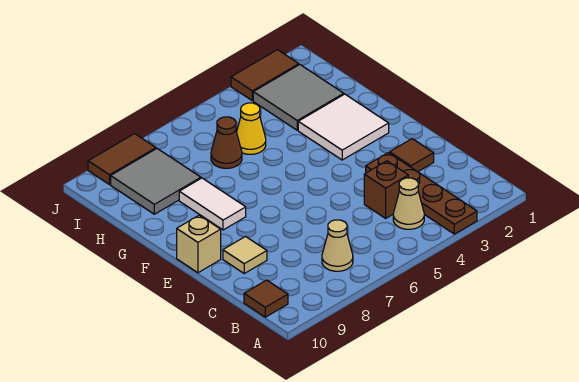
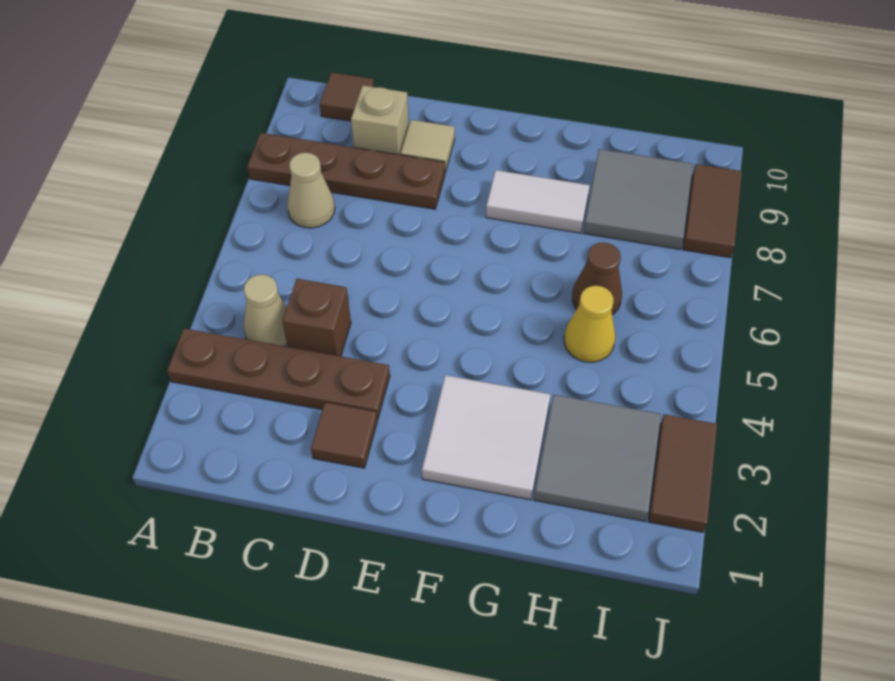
none -> brown 1x4 plate [247,133,445,209]
tan 1x1 brick [177,215,221,273] -> tan 1x1 brick moved to [351,85,409,155]

